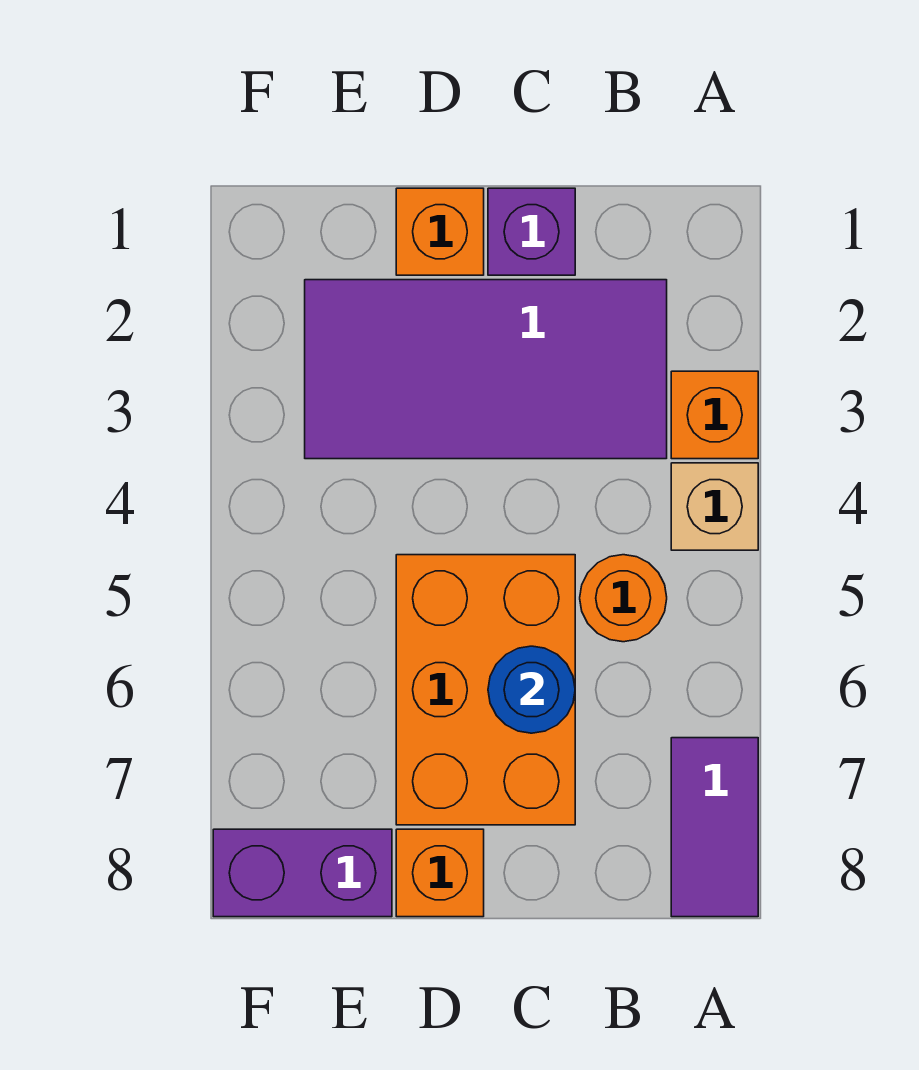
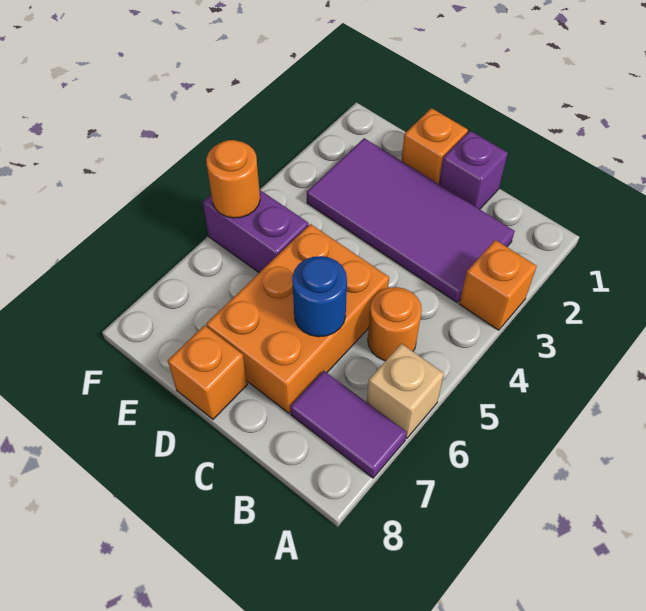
tan 1x1 brick [671,463,758,550] -> tan 1x1 brick moved to [367,344,444,439]
purple 1x2 tile [671,738,758,917] -> purple 1x2 tile turned to [290,371,407,478]
purple 1x2 brick [213,829,392,917] -> purple 1x2 brick moved to [203,190,309,273]
none -> orange 1x1 round brick [206,140,260,218]

